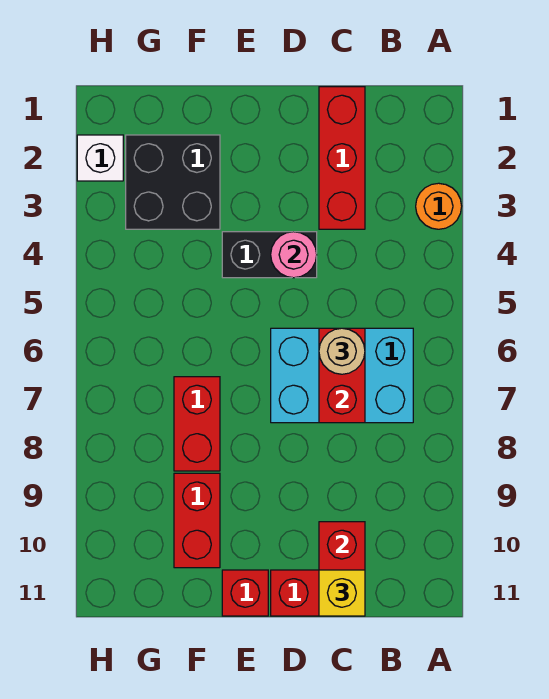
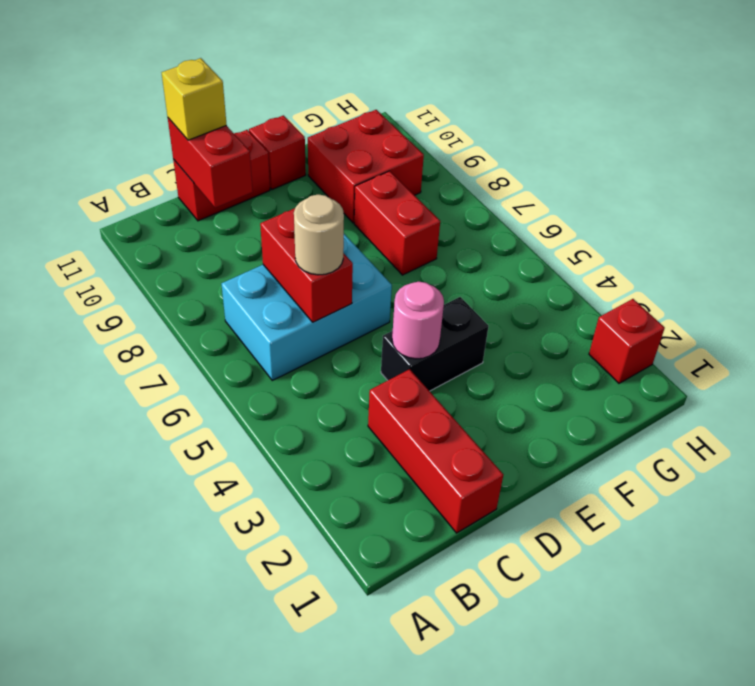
orange 1x1 round brick [416,183,462,229] -> none
black 2x2 brick [126,135,220,229] -> none
red 1x2 brick [174,473,220,568] -> red 2x2 brick [308,110,424,223]
white 1x1 brick [77,135,123,181] -> red 1x1 brick [589,299,665,383]

